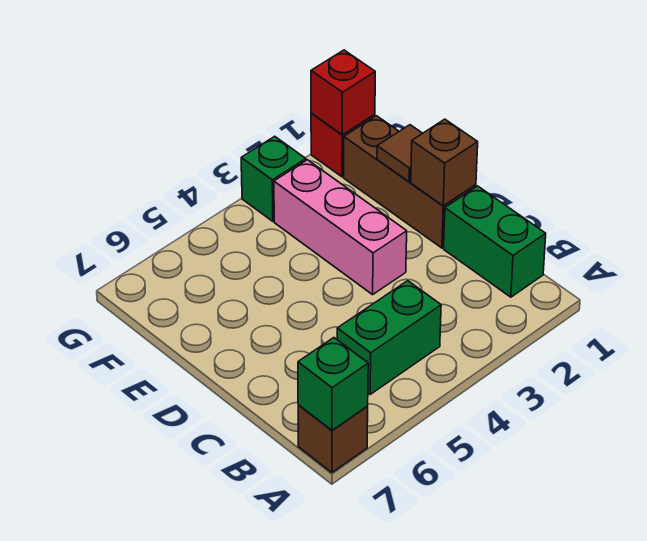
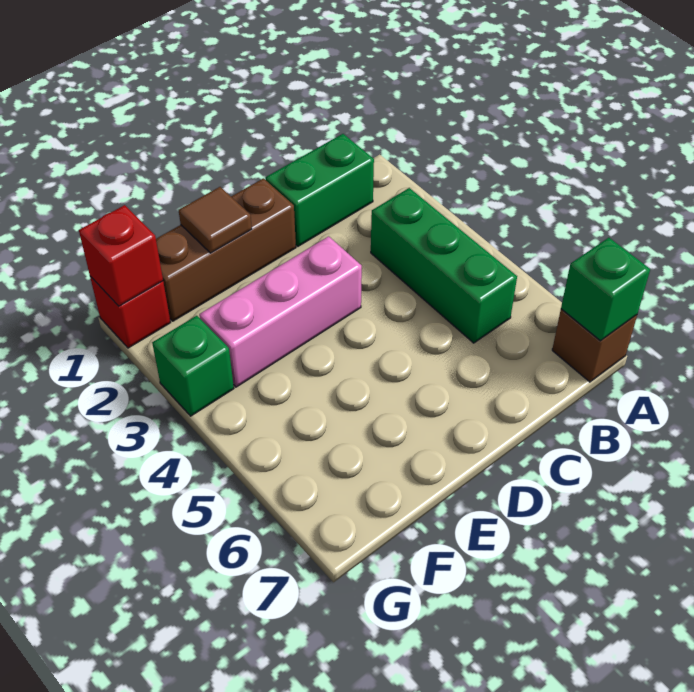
green 1x2 brick [337,281,441,394] -> green 1x3 brick [371,188,517,343]
brown 1x1 brick [411,119,478,206] -> none

